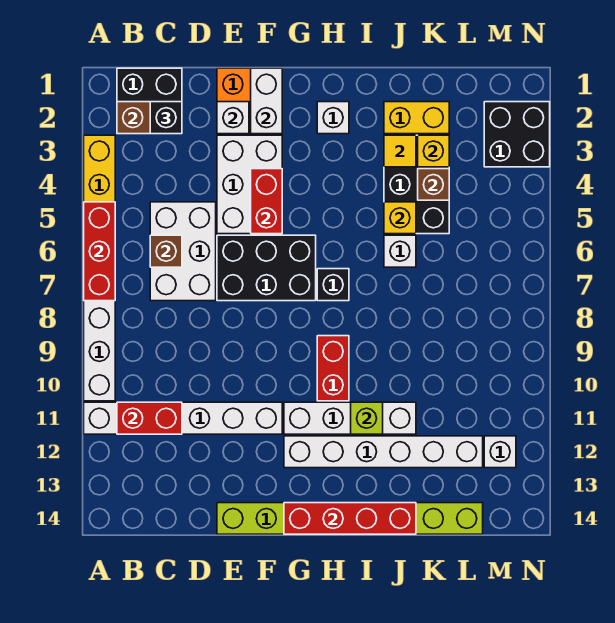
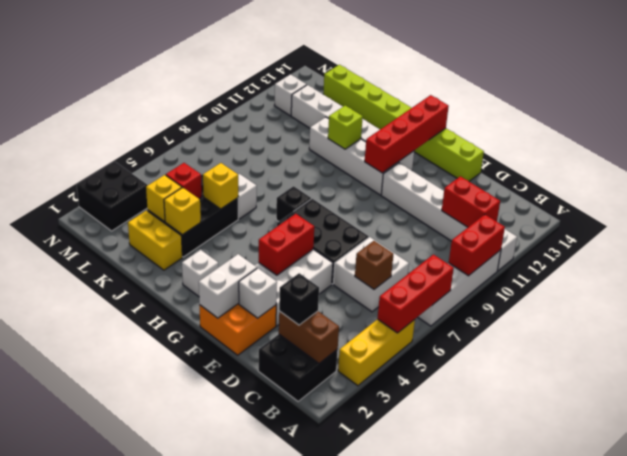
white 2x3 brick [150,202,216,301] -> white 2x2 brick [333,237,409,312]
red 1x4 brick [284,503,416,534] -> red 1x4 brick turned to [365,95,449,173]
red 1x2 brick [317,336,349,401] -> red 1x2 brick moved to [449,215,505,276]
yellow 1x1 tile [384,135,416,167] -> yellow 1x1 brick [164,187,201,235]
brown 1x1 brick [418,169,449,200] -> red 1x1 brick [166,163,202,199]

